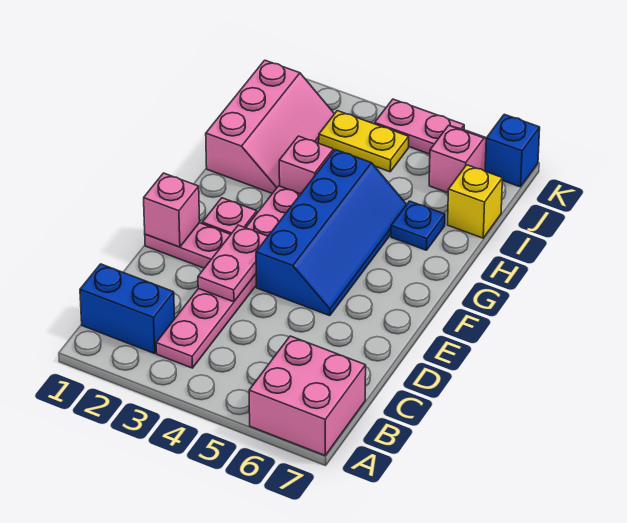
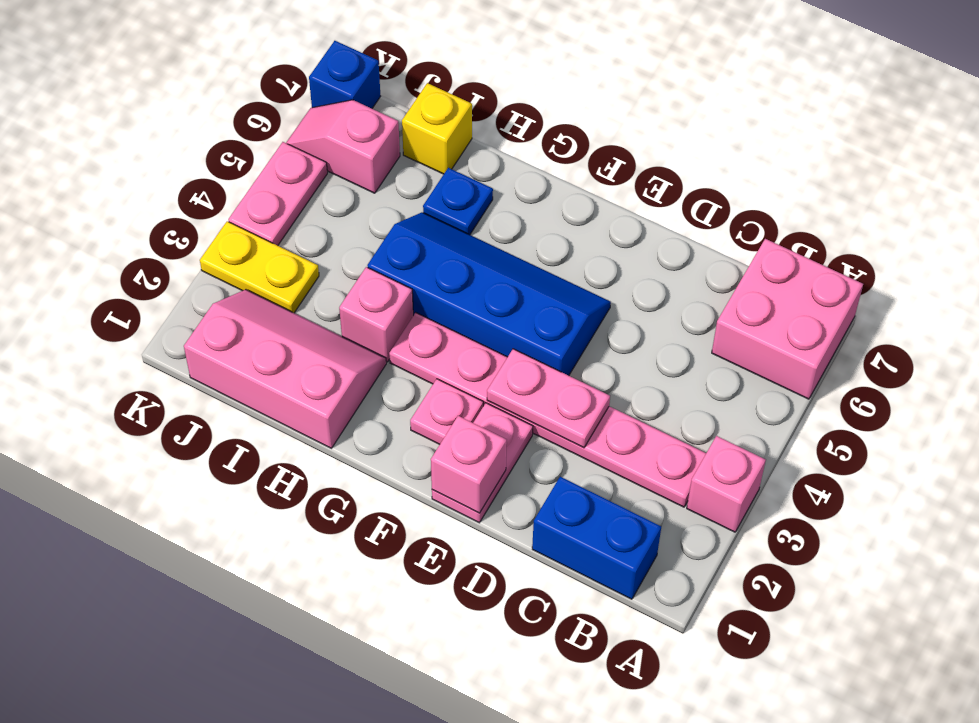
none -> pink 1x1 brick [687,436,766,532]
blue 1x2 brick [80,264,175,353] -> blue 1x2 brick turned to [532,477,661,599]
yellow 1x2 plate [319,111,409,172] -> yellow 1x2 plate turned to [200,221,319,313]

